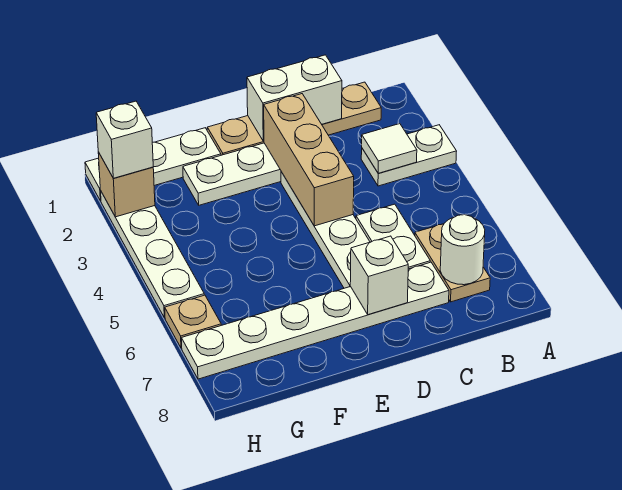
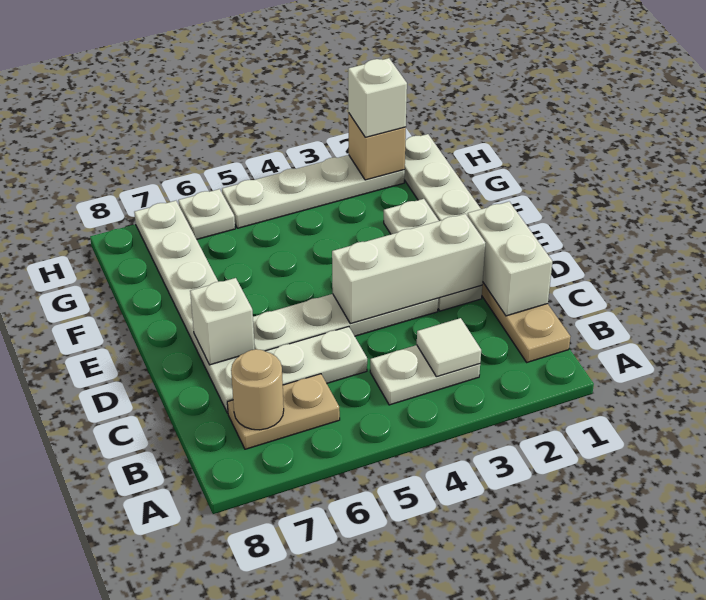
white 1x2 plate [361,125,457,186] -> white 1x2 plate turned to [370,345,480,405]
white 1x1 round brick [440,215,485,285] -> tan 1x1 round brick [231,349,284,430]
tan 1x3 brick [264,94,354,226] -> white 1x3 brick [332,214,485,324]
tan 1x1 plate [165,295,221,348] -> white 1x1 plate [178,189,235,239]

